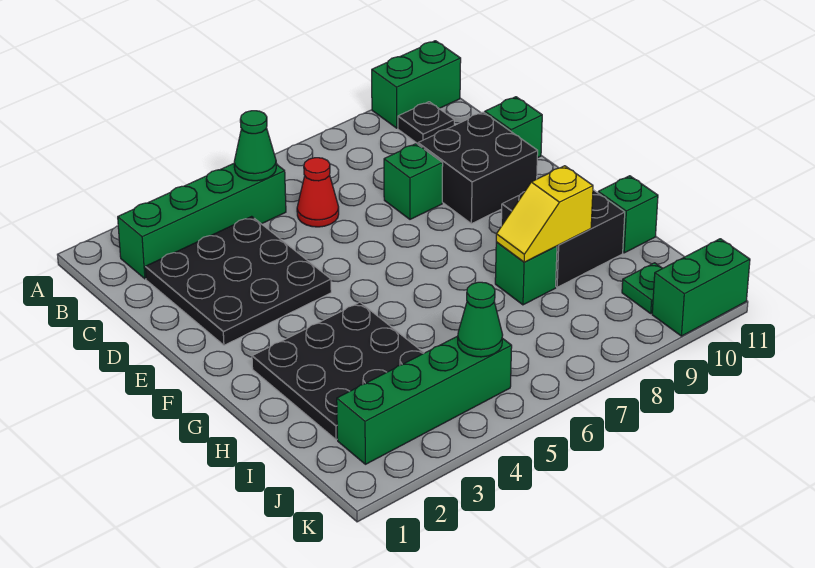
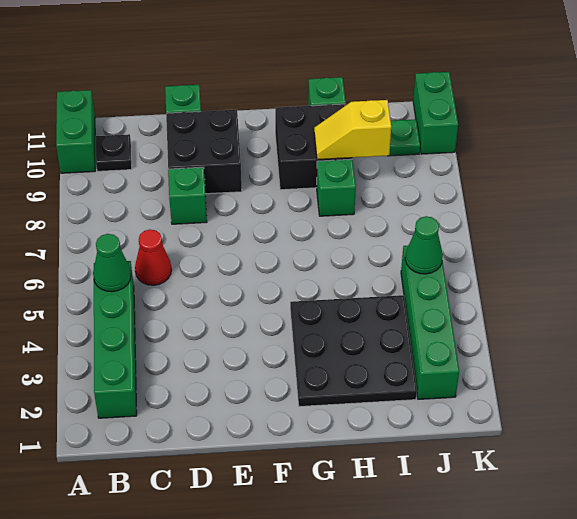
black 3x3 plate [145,216,331,345] -> none
yellow 1x2 slope [496,166,593,262] -> yellow 1x2 slope turned to [314,100,391,160]

